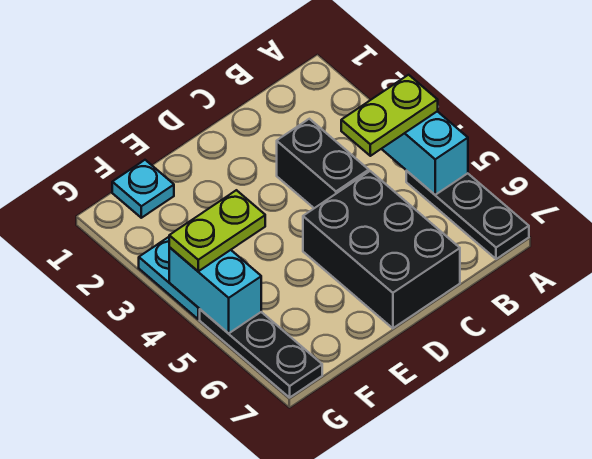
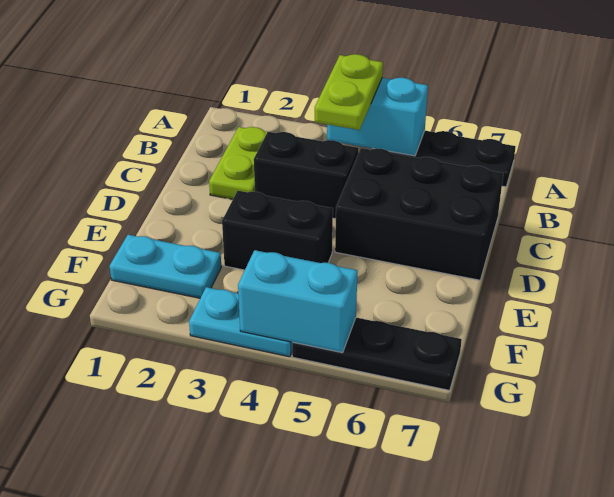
none -> black 1x2 brick [222,191,333,270]
cyan 1x1 plate [112,160,174,218] -> cyan 1x2 plate [110,235,221,298]
lime 1x2 plate [169,190,265,271] -> lime 1x2 plate moved to [209,127,267,199]

